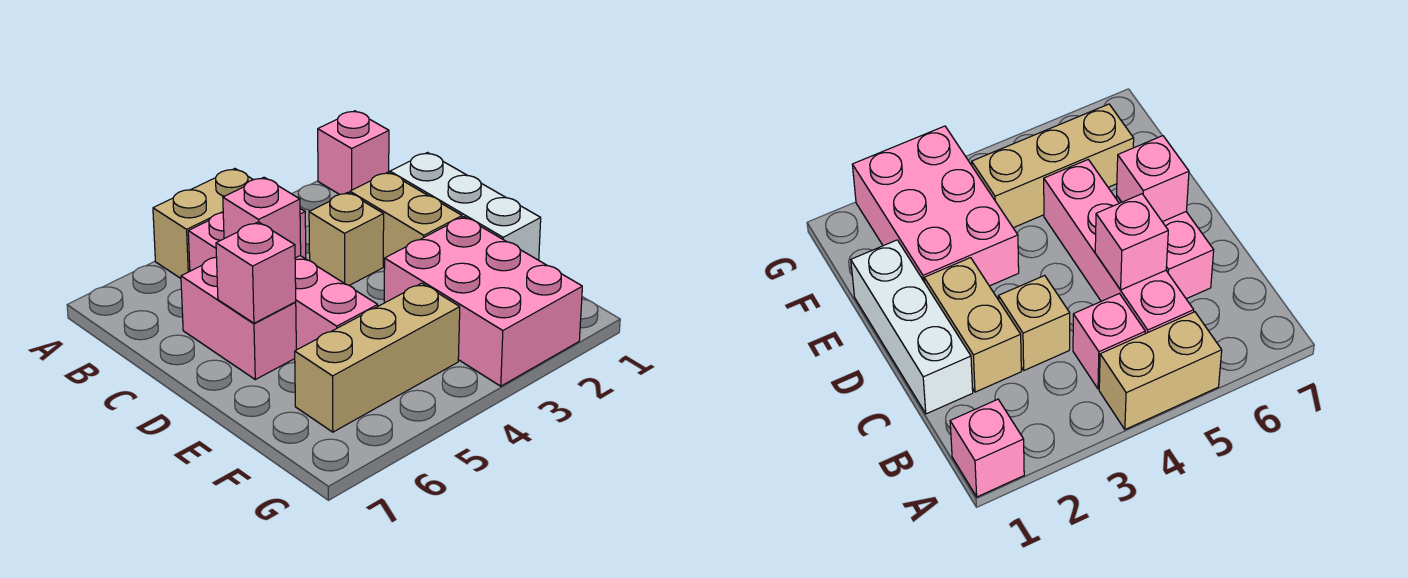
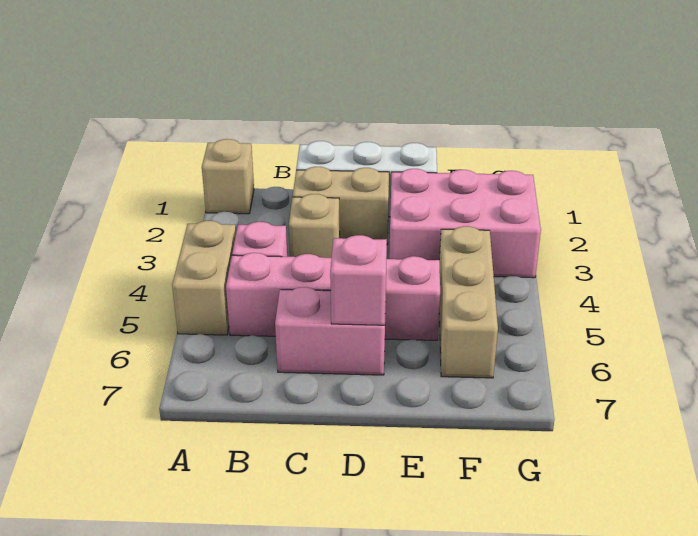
pink 1x1 brick [318,111,389,194] -> tan 1x1 brick [202,139,254,214]
pink 1x1 brick [223,177,301,258] -> none

